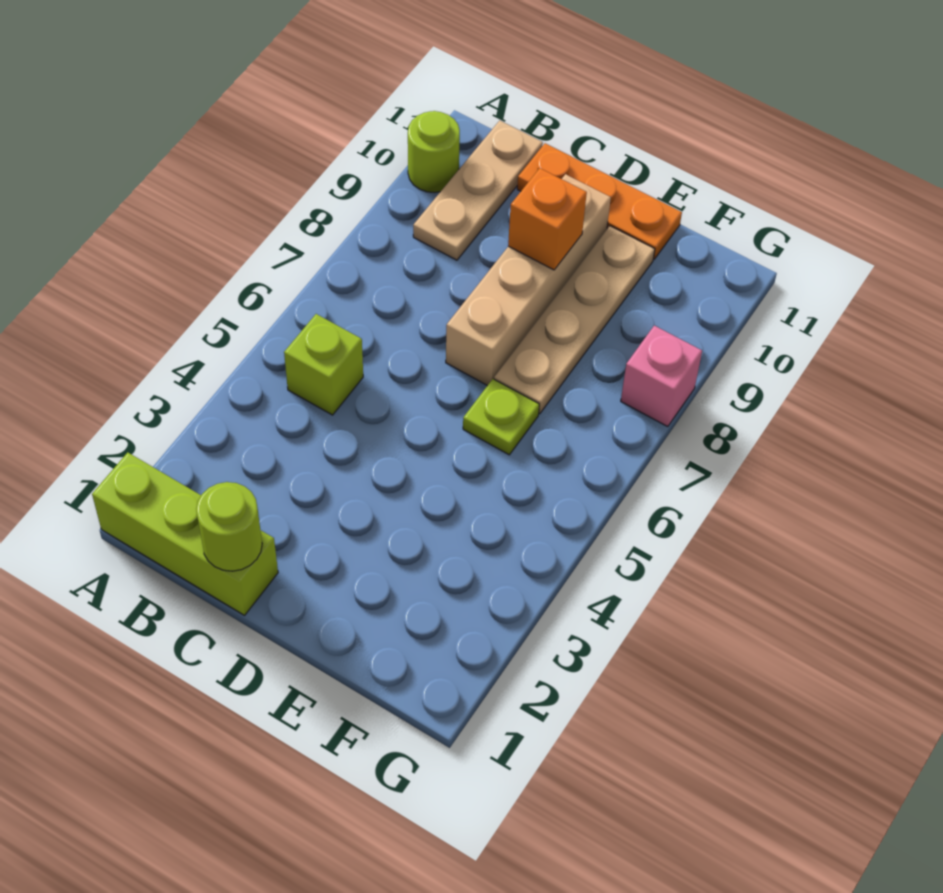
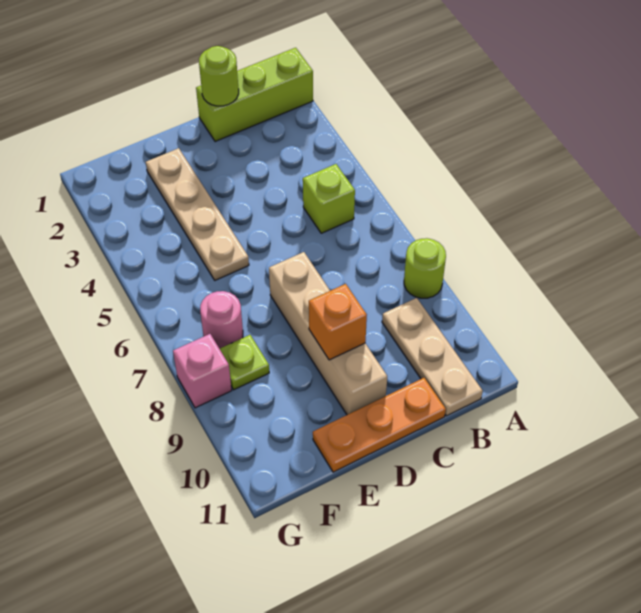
lime 1x1 round brick [408,111,460,193] -> lime 1x1 round brick moved to [404,238,446,298]
lime 1x1 plate [463,379,539,455] -> lime 1x1 plate moved to [220,335,269,390]
tan 1x4 plate [494,226,655,414] -> tan 1x4 plate moved to [146,148,249,280]
none -> pink 1x1 round brick [200,291,243,349]

